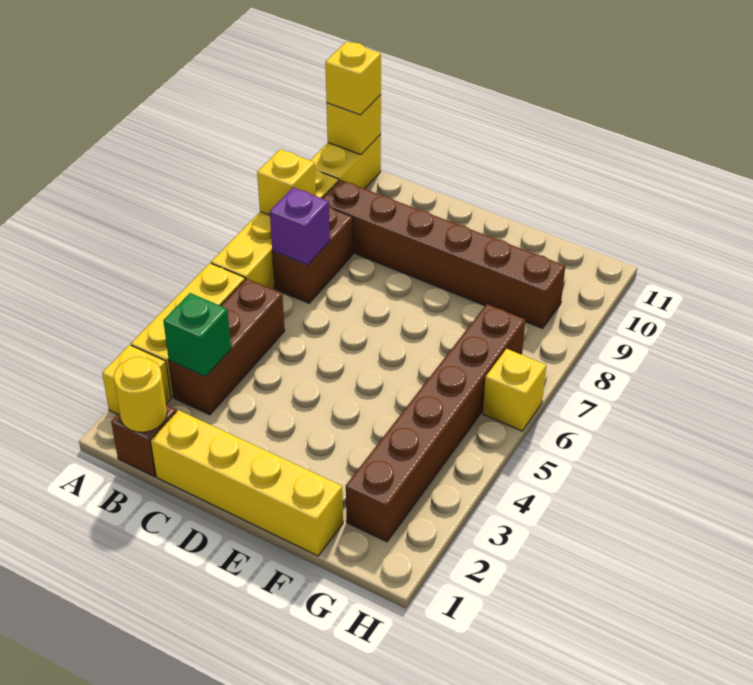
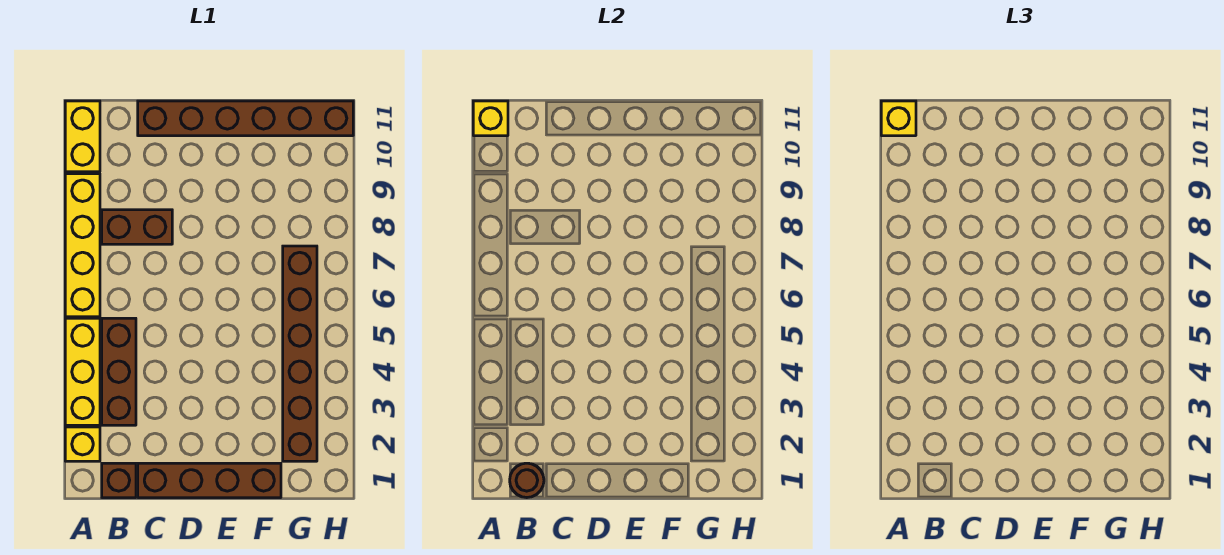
yellow 1x1 brick [257,149,316,215] -> none
yellow 1x1 round brick [114,357,167,432] -> brown 1x1 round brick [510,463,544,498]
green 1x1 brick [163,293,231,377] -> none
brown 1x2 brick [272,207,353,303] -> brown 1x2 brick turned to [102,210,172,244]
purple 1x1 brick [270,187,330,265] -> none
brown 1x6 brick [322,180,565,328] -> brown 1x6 brick moved to [138,101,353,136]
yellow 1x4 brick [151,410,343,556] -> brown 1x4 brick [138,463,281,498]
yellow 1x1 brick [483,349,546,431] -> none

